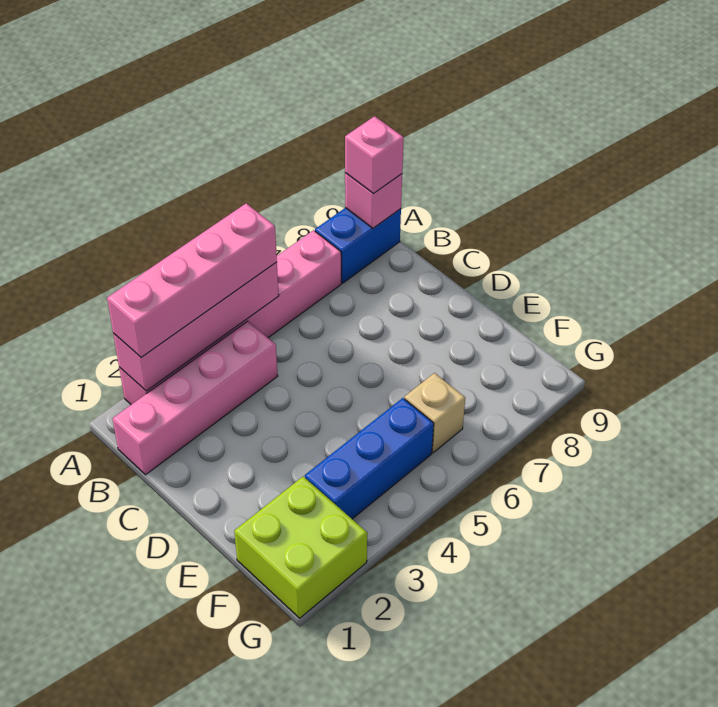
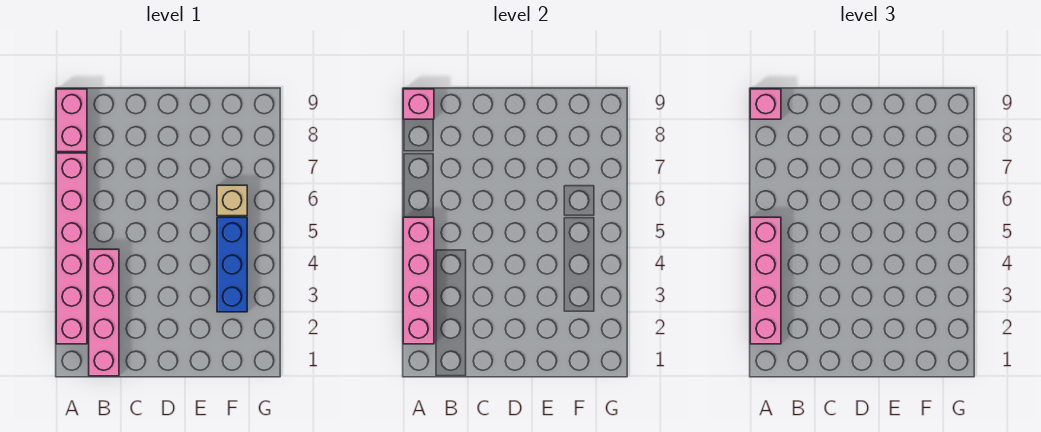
blue 1x2 brick [315,208,401,283] -> pink 1x2 brick [56,89,87,152]
lime 2x2 brick [234,477,367,618] -> none

